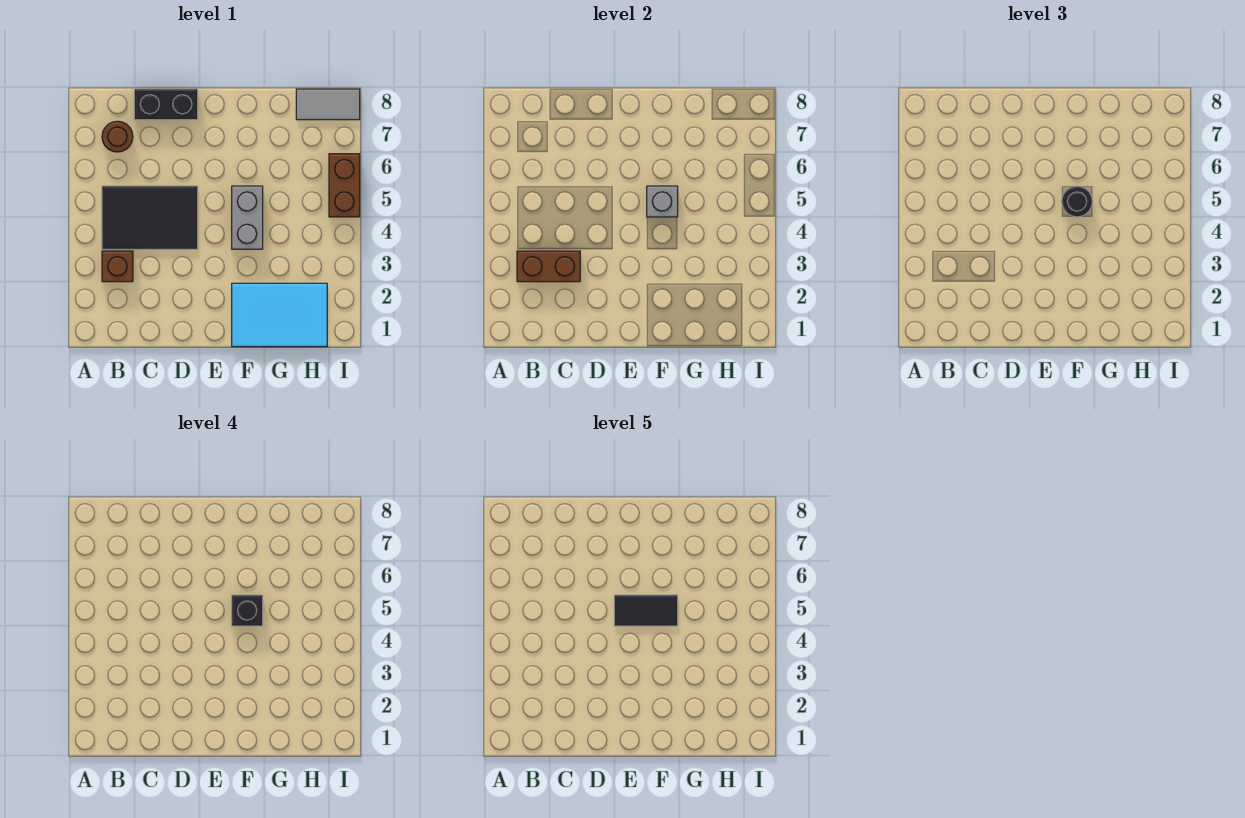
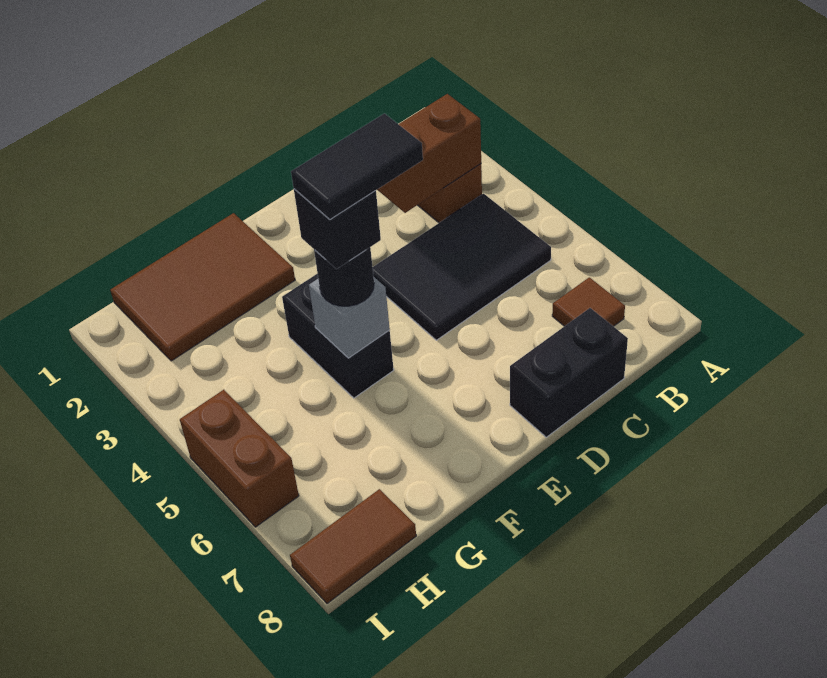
brown 1x1 round brick [102,121,133,152] -> brown 1x1 tile [552,277,625,326]
cyan 2x3 tile [232,283,327,347] -> brown 2x3 tile [110,213,295,361]
grey 1x2 brick [232,186,263,249] -> black 1x2 brick [282,274,394,398]
grey 1x2 tile [296,89,360,120] -> brown 1x2 tile [290,489,416,604]

